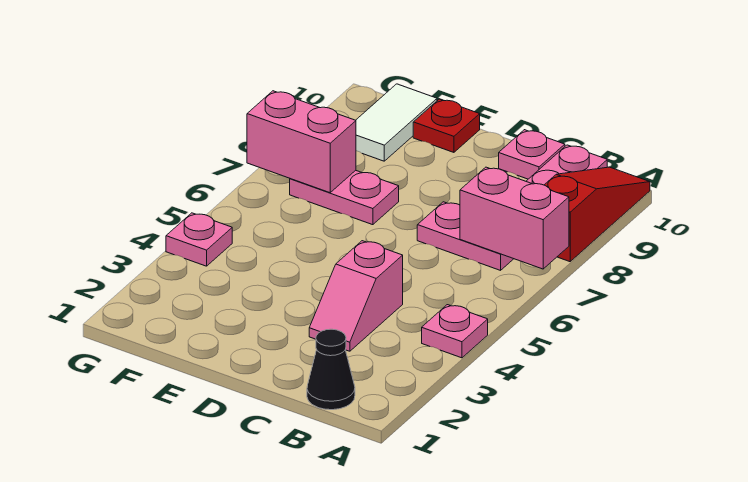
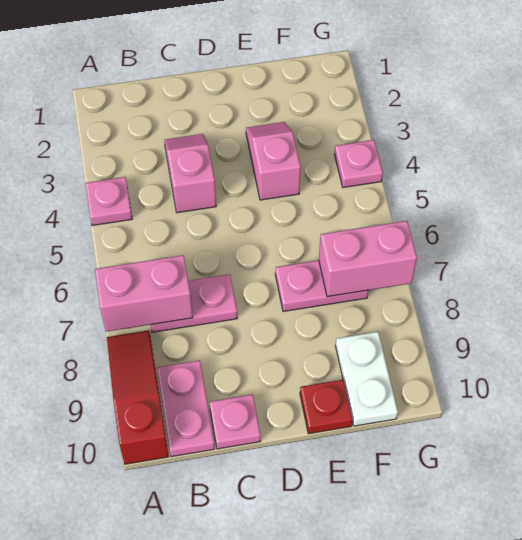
red 1x3 slope [545,167,650,262] -> red 1x3 slope turned to [107,330,169,464]
black 1x1 cone [307,329,355,410] -> none
none -> pink 1x2 slope [246,122,301,200]
white 1x2 tile [356,84,437,161] -> white 1x2 plate [336,332,398,426]

